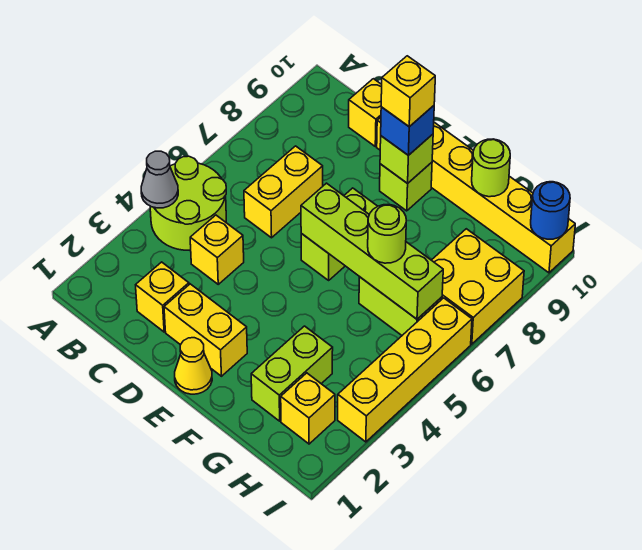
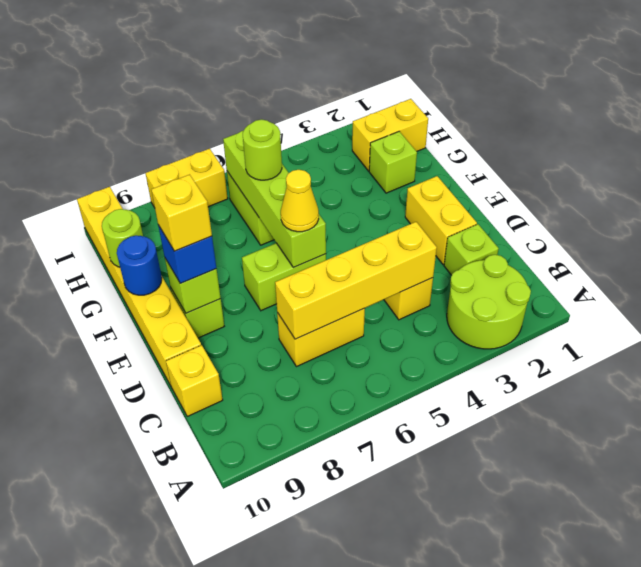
lime 2x2 round brick [150,156,226,250] -> lime 2x2 round brick moved to [447,255,531,349]
grey 1x1 cone [141,151,178,208] -> none
yellow 1x1 brick [136,262,189,332] -> lime 1x1 brick [444,224,499,275]
yellow 1x1 cone [175,338,212,394] -> yellow 1x1 cone moved to [281,170,319,232]
lime 1x2 brick [251,326,333,421] -> lime 1x1 brick [369,131,417,193]
yellow 1x1 brick [281,373,335,444] -> yellow 1x2 brick [352,99,428,171]
yellow 2x2 brick [432,229,524,344] -> yellow 1x2 brick [146,149,228,207]
yellow 1x4 brick [338,298,472,442] -> yellow 1x4 brick moved to [275,222,437,339]
blue 1x1 round brick [531,182,570,239] -> blue 1x1 round brick moved to [117,236,162,295]

